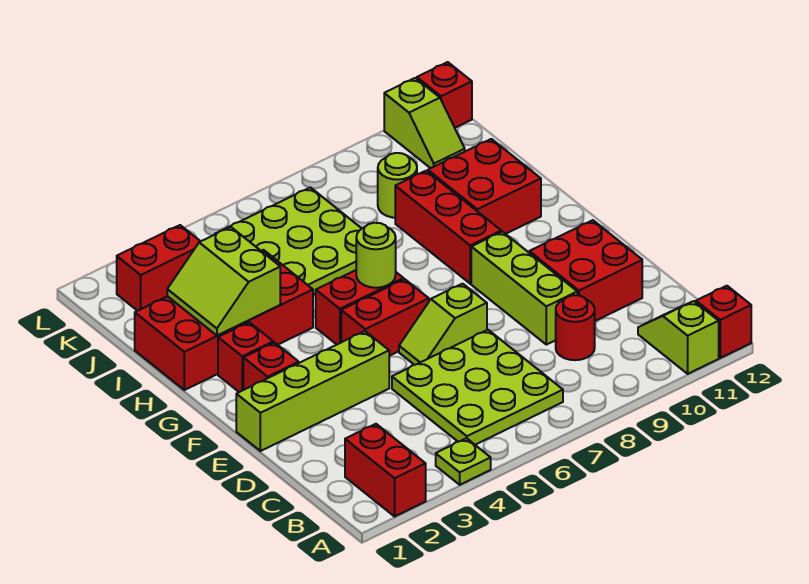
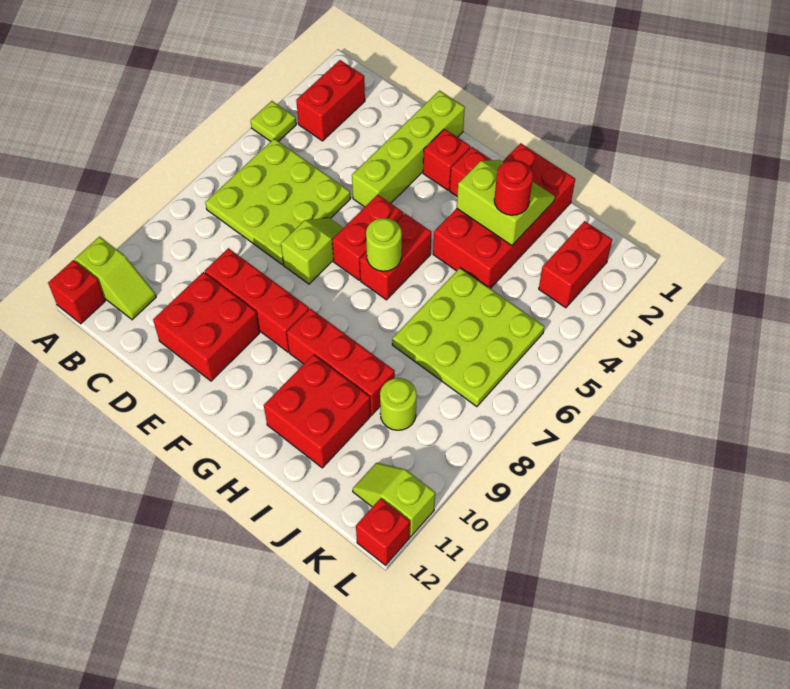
red 1x2 brick [345,424,426,516] -> red 1x2 brick turned to [296,60,365,141]
red 1x1 round brick [556,295,595,360] -> red 1x1 round brick moved to [494,160,533,215]
lime 1x3 brick [471,232,577,345] -> red 1x3 brick [205,248,309,352]

